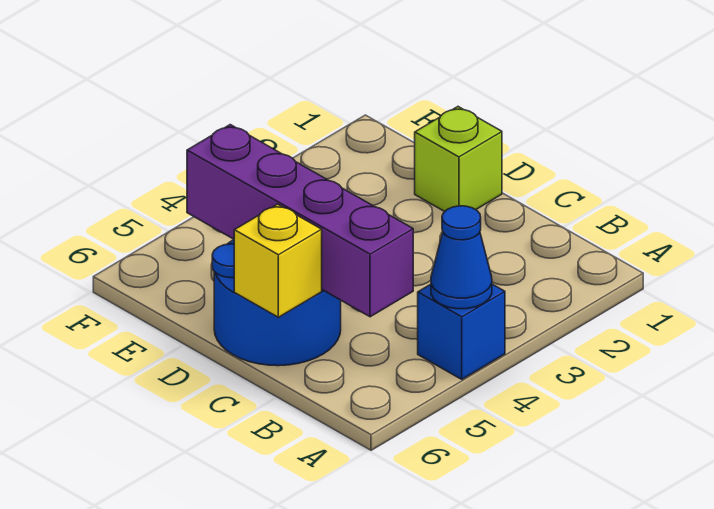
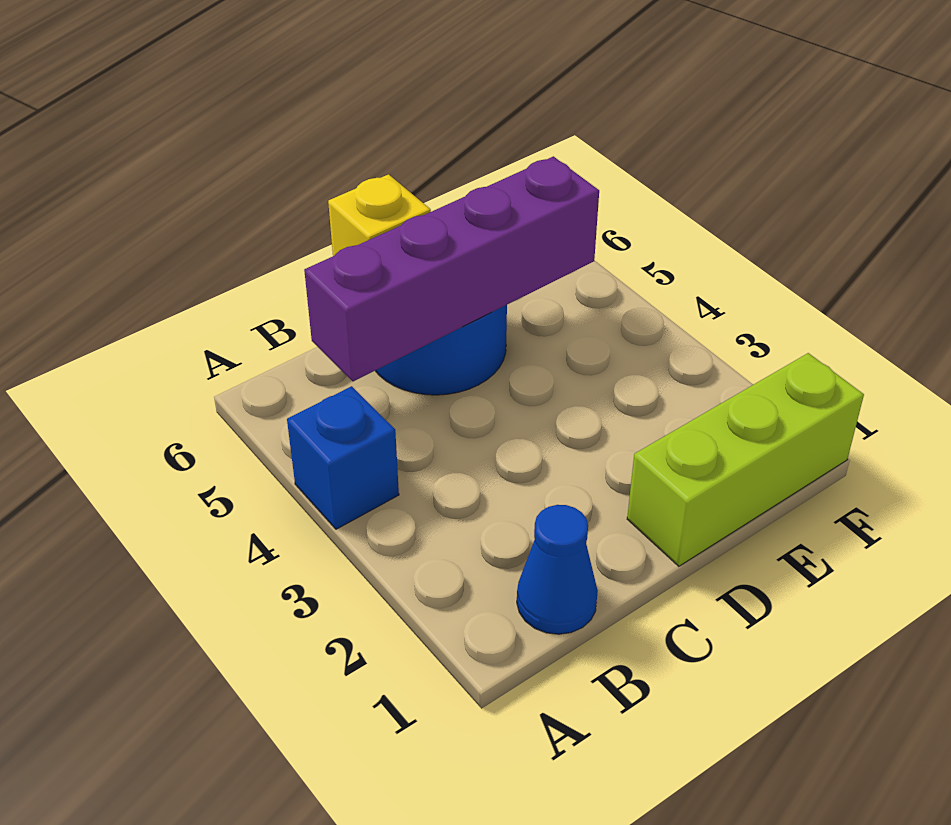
blue 1x1 cone [431,206,492,309] -> blue 1x1 cone moved to [517,505,598,634]
lime 1x1 brick [415,107,502,212] -> lime 1x3 brick [627,353,864,566]

